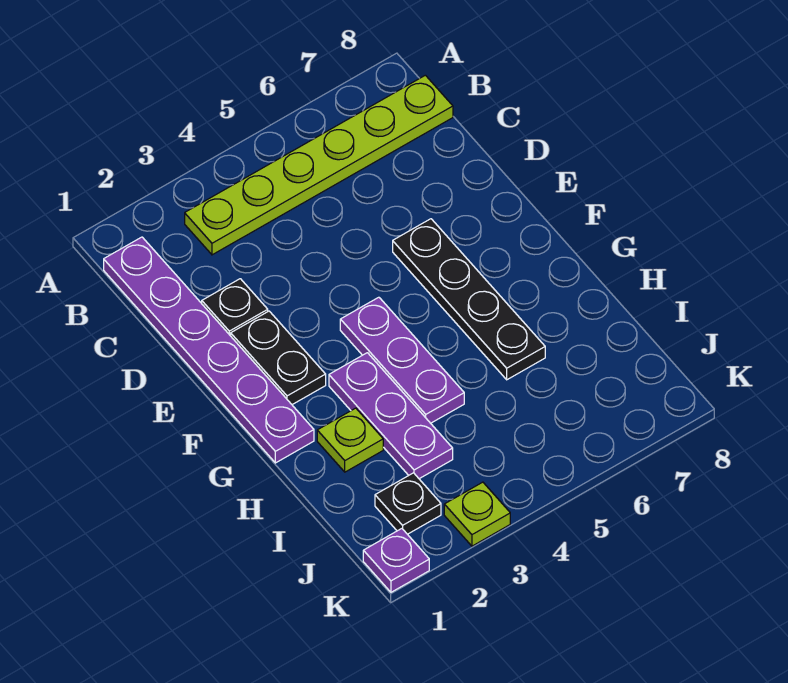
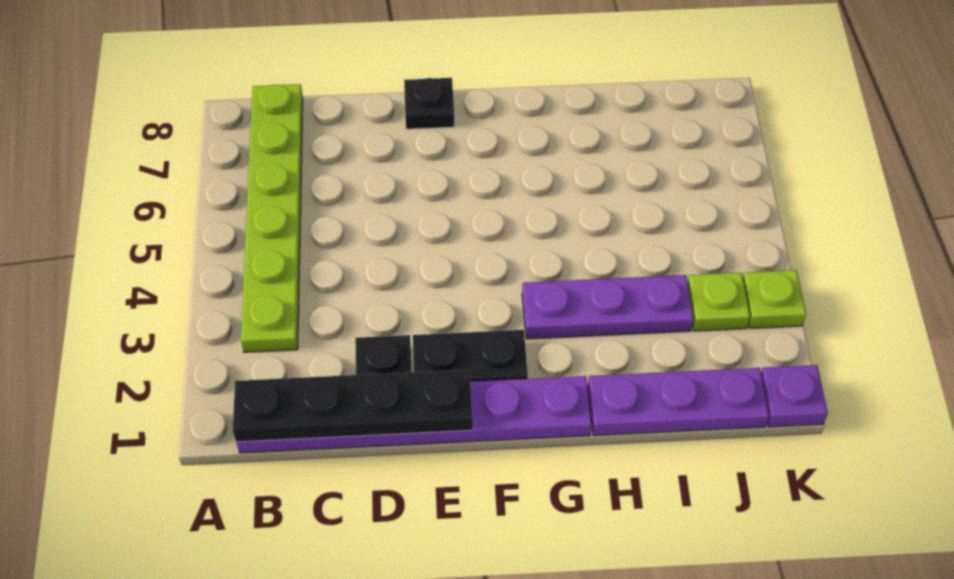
black 1x4 plate [393,219,545,380] -> black 1x4 plate moved to [233,370,473,442]
purple 1x3 plate [340,297,464,423] -> purple 1x3 plate moved to [588,368,769,436]
lime 1x1 plate [317,408,383,472] -> lime 1x1 plate moved to [688,273,750,331]
black 1x1 plate [375,473,441,534] -> black 1x1 plate moved to [404,78,454,129]

